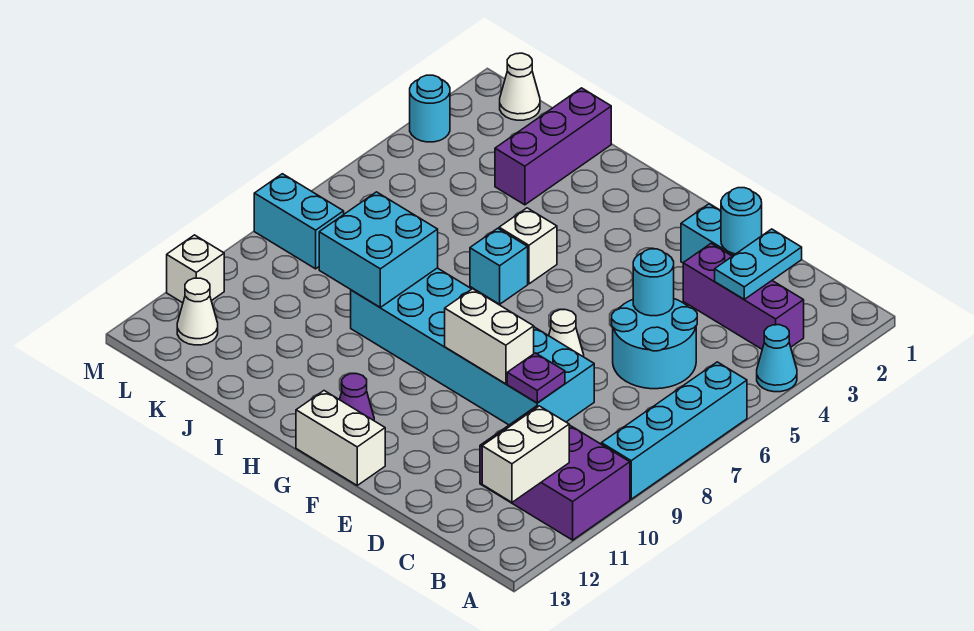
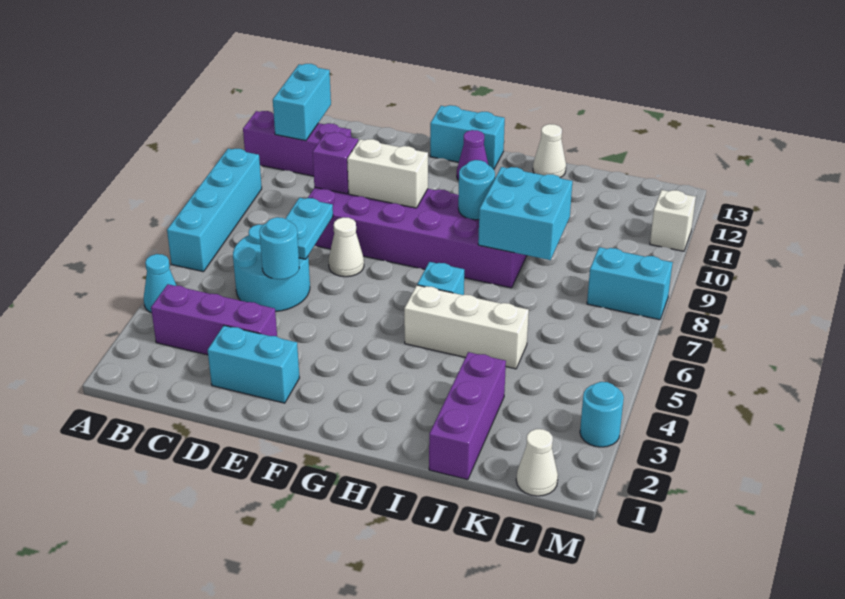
purple 2x3 brick [480,406,630,540] -> purple 1x3 brick [243,111,351,176]
white 1x2 brick [482,406,569,502] -> cyan 1x2 brick [273,64,331,141]
cyan 1x2 plate [715,229,802,299] -> cyan 1x2 plate moved to [285,198,333,259]
cyan 1x1 round brick [721,188,762,254] -> cyan 1x1 round brick moved to [458,160,495,220]
cyan 2x6 brick [351,268,594,425] -> purple 2x6 brick [308,187,527,288]
purple 1x1 plate [507,353,565,403] -> purple 1x1 brick [313,132,358,194]
white 1x2 brick [296,391,385,485] -> cyan 1x2 brick [430,105,505,169]
white 1x1 brick [499,208,557,284] -> white 1x3 brick [404,285,529,369]
white 1x1 cone [177,278,218,345] -> white 1x1 cone moved to [533,124,566,177]

